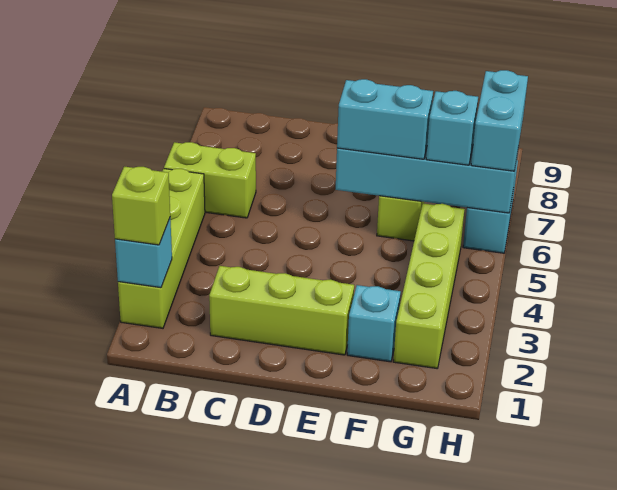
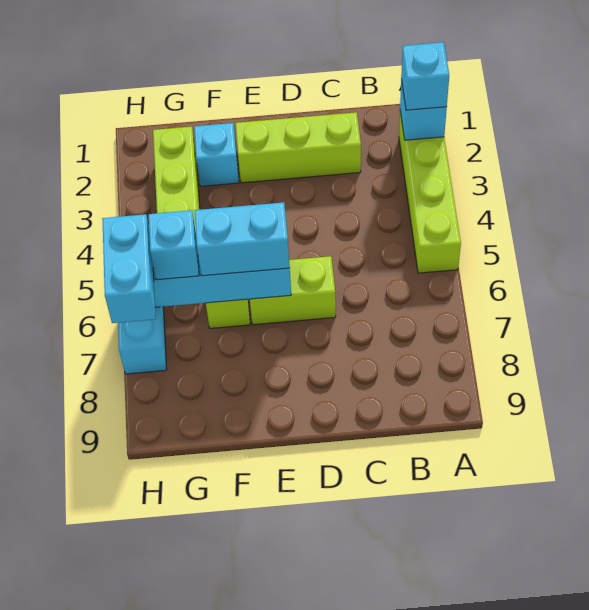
lime 1x1 brick [112,167,170,245] -> cyan 1x1 brick [401,42,449,110]
lime 1x2 brick [164,142,256,218] -> lime 1x2 brick moved to [250,256,336,325]

